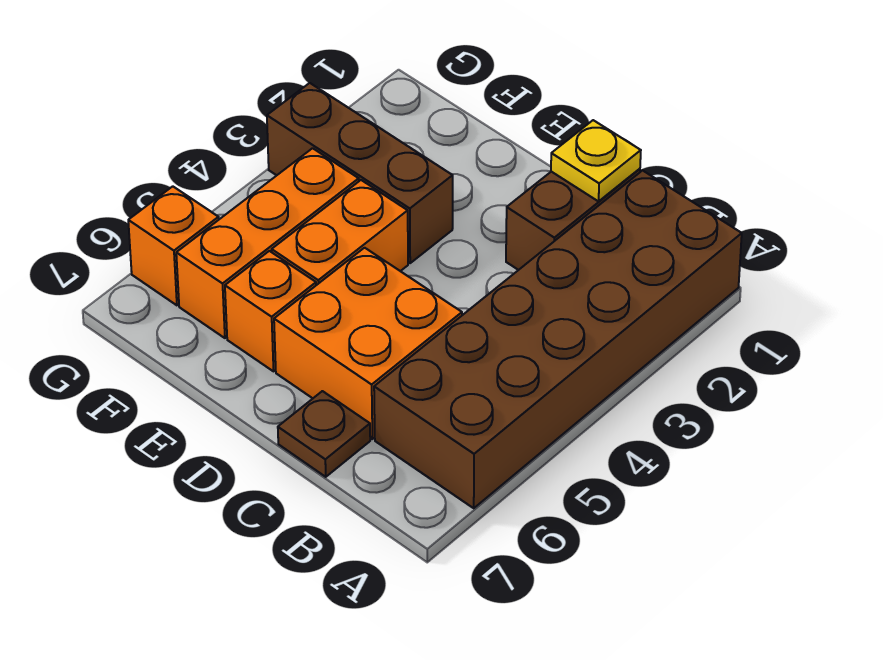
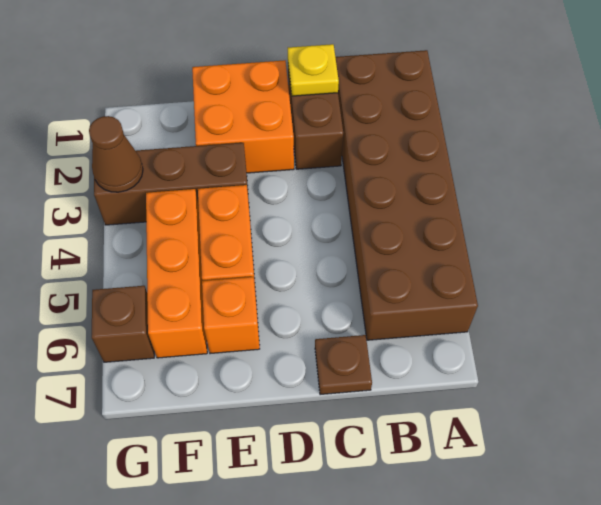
orange 2x2 brick [274,248,462,439] -> orange 2x2 brick moved to [192,60,294,173]
none -> brown 1x1 cone [89,116,143,192]
orange 1x1 brick [128,186,219,305] -> brown 1x1 brick [92,286,154,362]

